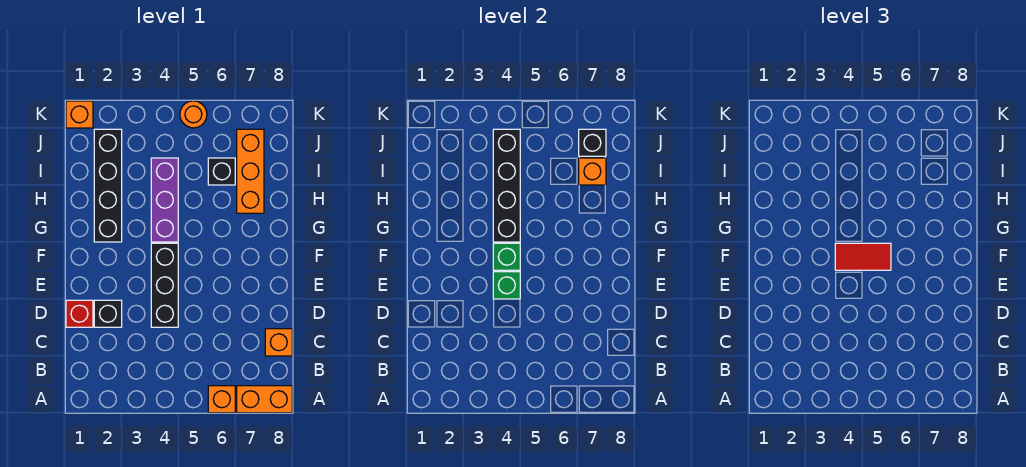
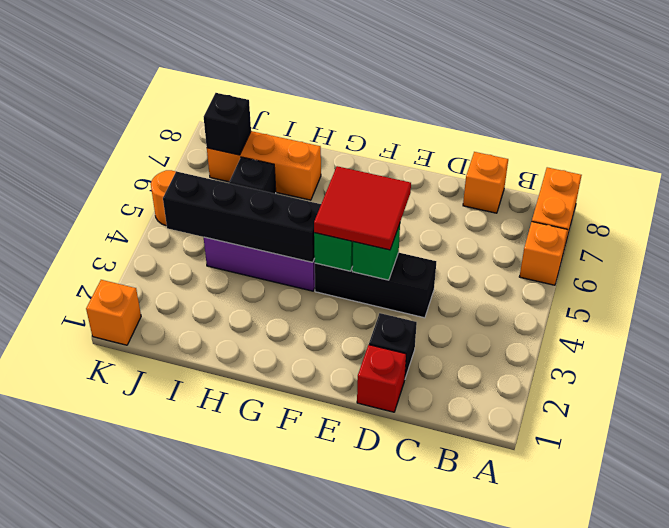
red 1x2 tile [835,243,891,270] -> red 2x2 tile [314,166,411,250]
black 1x4 brick [94,129,122,242] -> none
orange 1x1 brick [579,158,606,185] -> none

